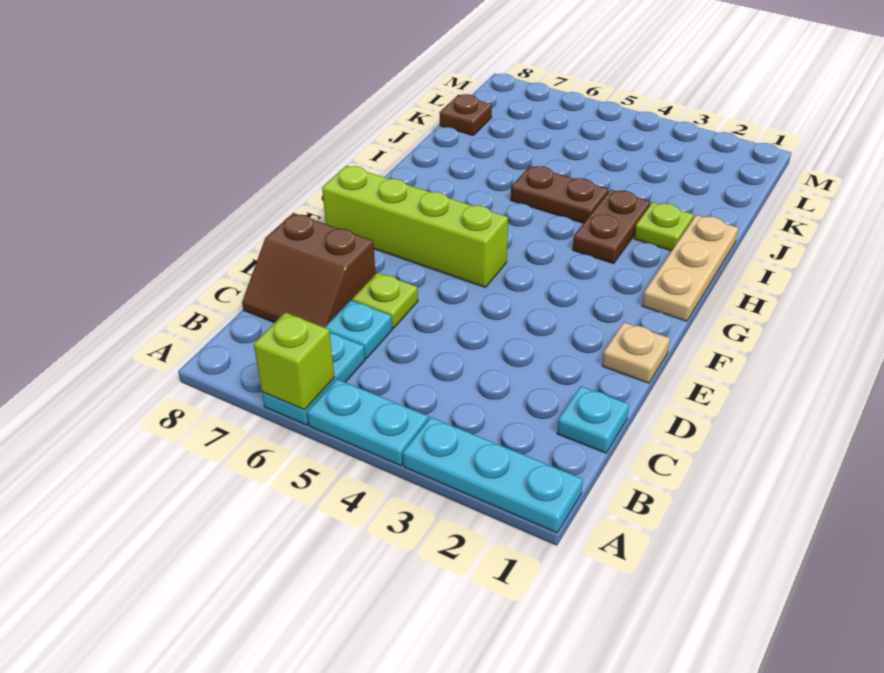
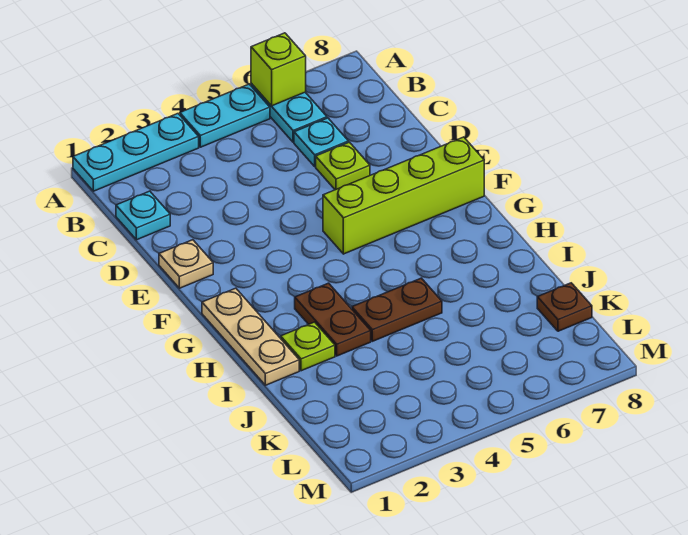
brown 2x2 slope [242,213,376,327] -> none

